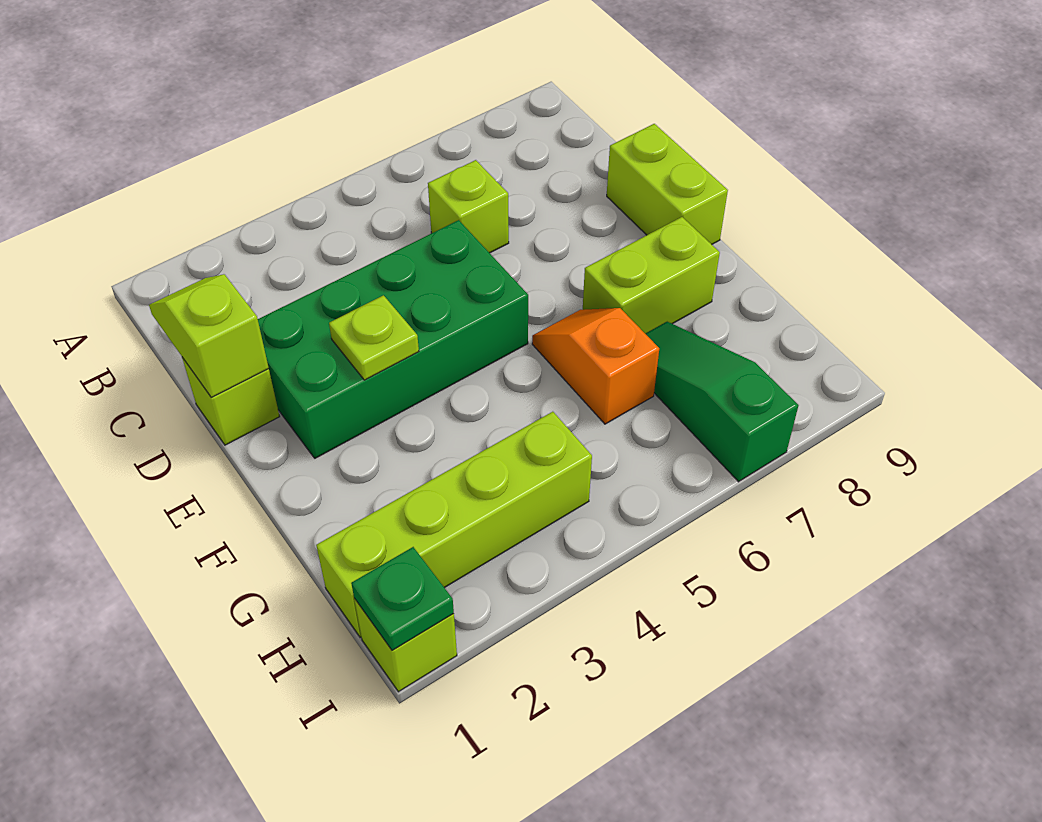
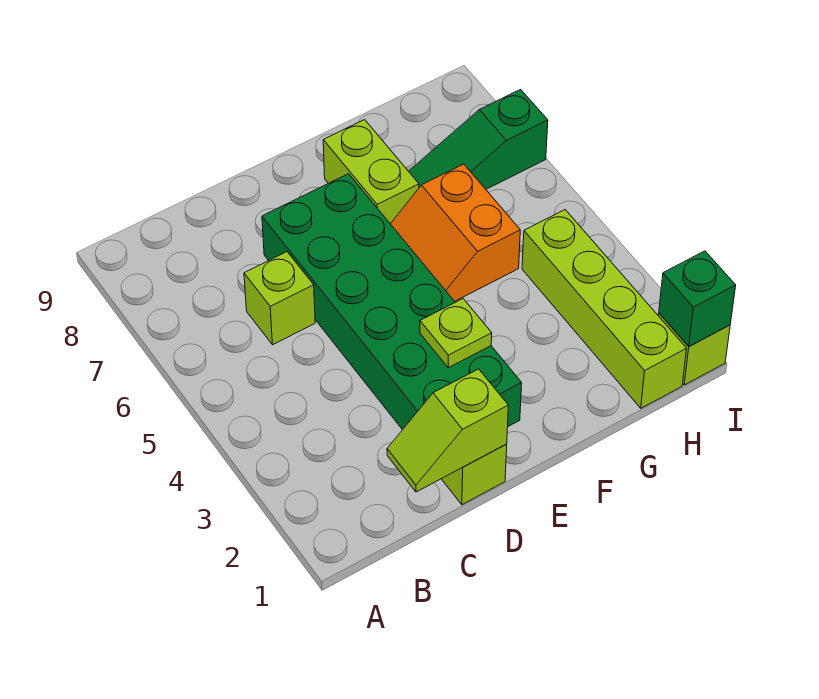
green 2x4 brick [258,220,528,458] -> green 2x6 brick [262,174,522,430]
lime 1x2 brick [607,124,728,244] -> none
orange 1x2 slope [532,308,659,424] -> orange 2x2 slope [391,164,520,301]
green 1x1 plate [351,547,454,650] -> green 1x1 brick [659,251,736,347]

